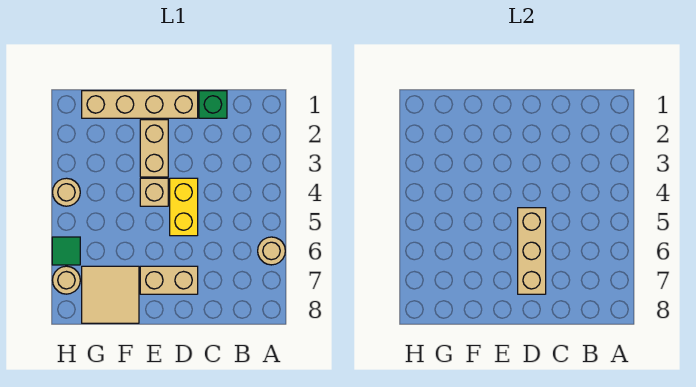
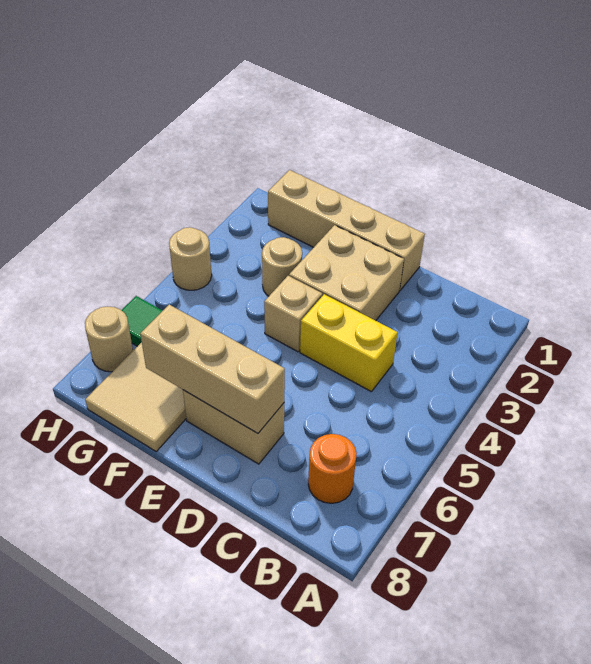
tan 1x1 round brick [258,237,285,265] -> tan 1x1 round brick moved to [262,237,302,296]
none -> orange 1x1 round brick [308,434,357,503]
green 1x1 brick [199,91,227,118] -> none
yellow 1x2 brick [170,178,198,236] -> yellow 1x2 brick turned to [300,294,398,392]
tan 1x3 brick [518,208,546,294] -> tan 1x3 brick turned to [140,305,285,433]
tan 1x2 brick [140,120,168,177] -> tan 2x2 brick [289,225,404,321]

